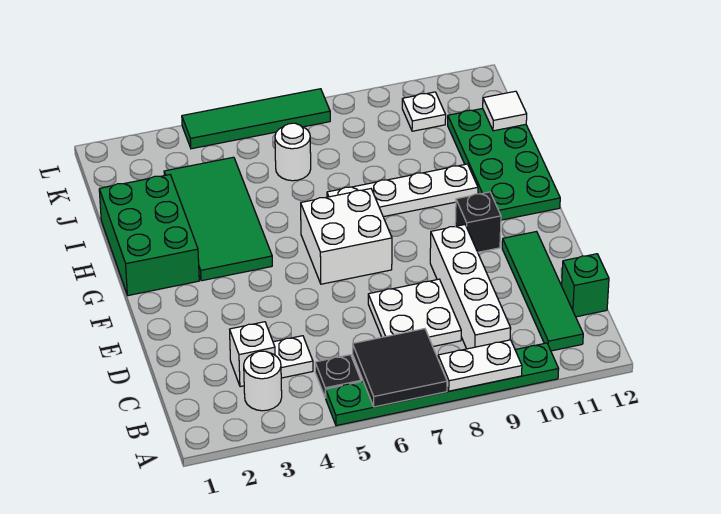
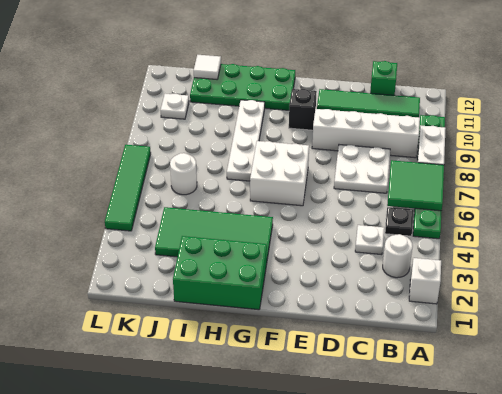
black 2x2 tile [353,329,447,407] -> green 2x2 tile [387,160,444,211]
white 1x1 brick [230,322,275,387] -> white 1x1 brick moved to [409,258,441,304]

